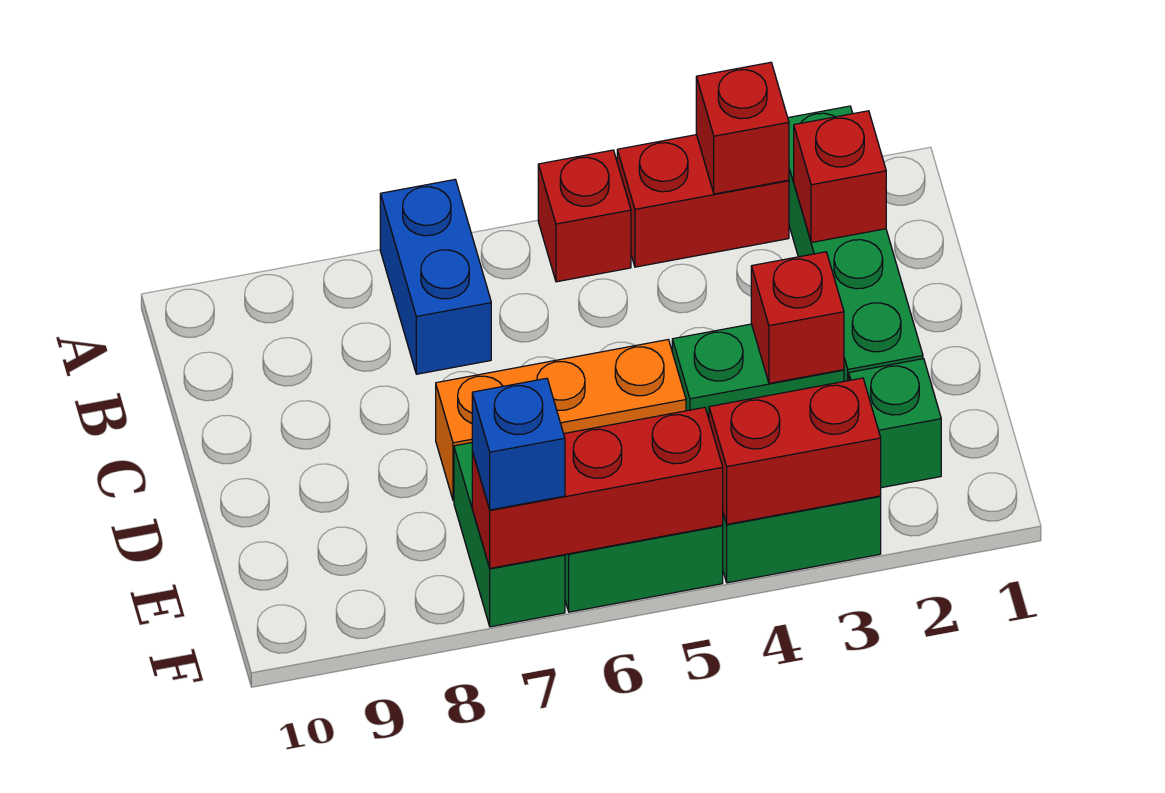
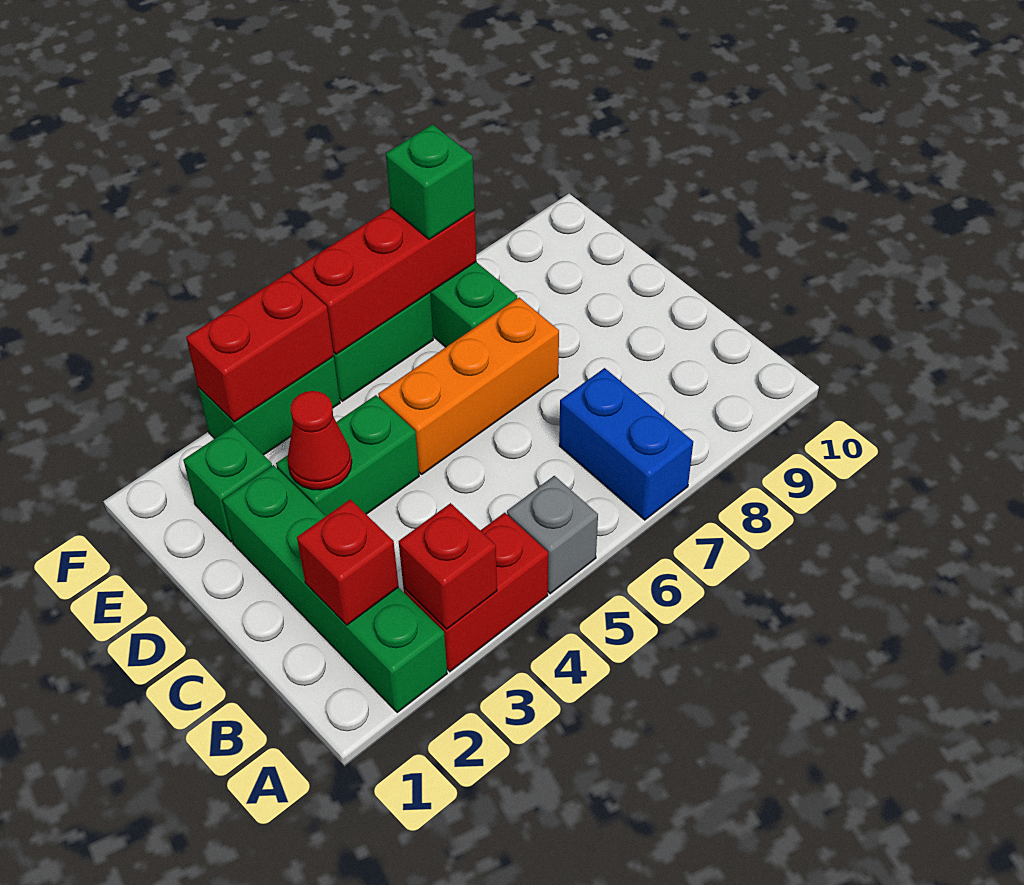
red 1x1 brick [538,150,631,282] -> grey 1x1 brick [507,476,598,594]
red 1x1 brick [751,252,844,383] -> red 1x1 cone [287,391,352,490]
blue 1x1 brick [472,378,565,510] -> green 1x1 brick [386,124,475,239]

